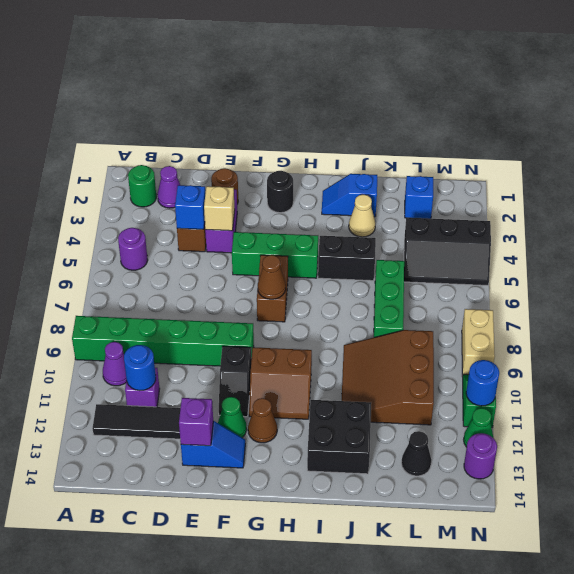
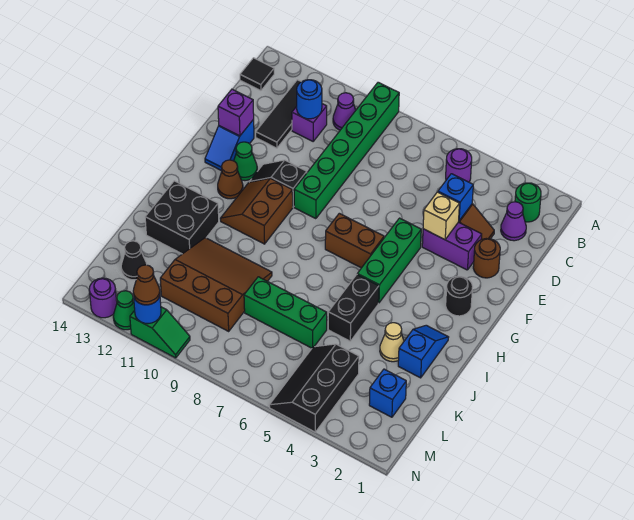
none -> black 1x1 tile [240,58,274,91]
brown 1x1 cone [258,255,286,299] -> brown 1x1 cone moved to [133,265,160,305]
tan 1x2 brick [462,309,495,377] -> none

